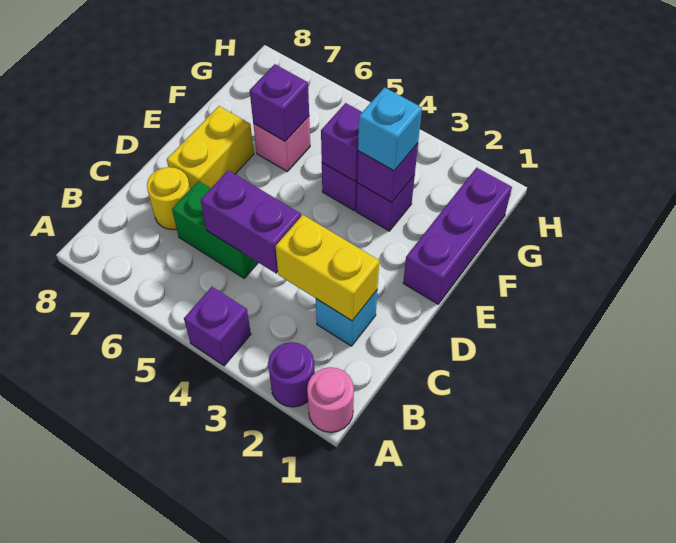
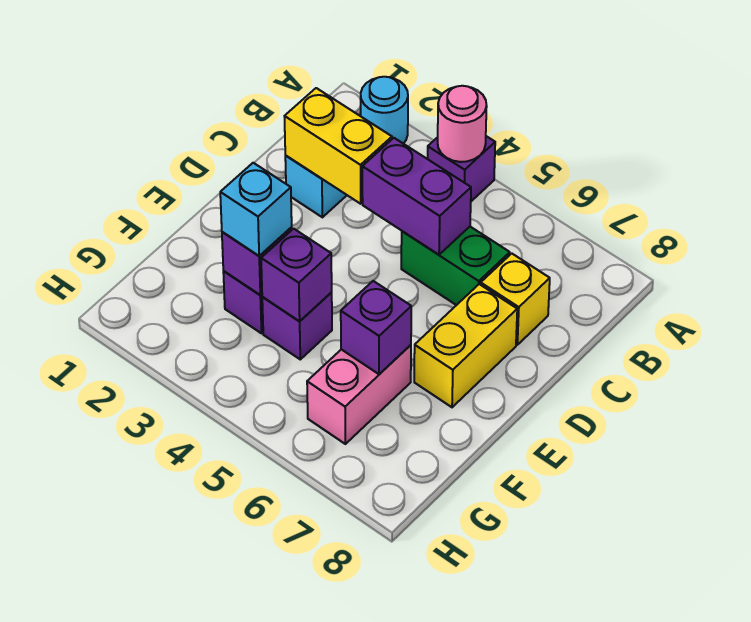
pink 1x1 round brick [307,367,354,432] -> pink 1x1 round brick moved to [438,86,487,162]
purple 1x1 round brick [268,342,315,407] -> cyan 1x1 round brick [361,77,408,144]
yellow 1x1 round brick [147,167,190,230] -> yellow 1x1 brick [481,254,550,345]
purple 1x3 brick [403,167,512,304] -> none
pink 1x1 brick [253,116,310,172] -> pink 1x2 brick [307,345,411,444]

